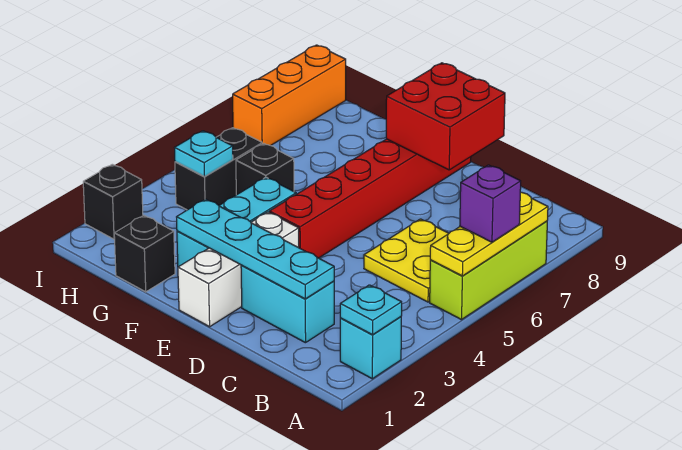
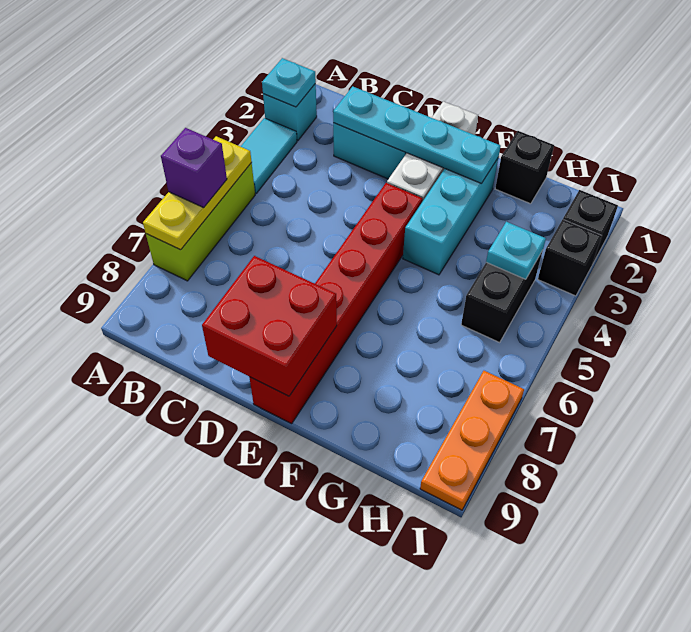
none -> cyan 1x2 tile [241,118,297,193]
yellow 2x2 plate [364,219,449,302] -> none
black 1x1 brick [236,144,294,195] -> black 1x1 brick moved to [538,220,602,296]
orange 1x3 brick [233,45,346,146] -> orange 1x3 plate [420,371,524,510]

